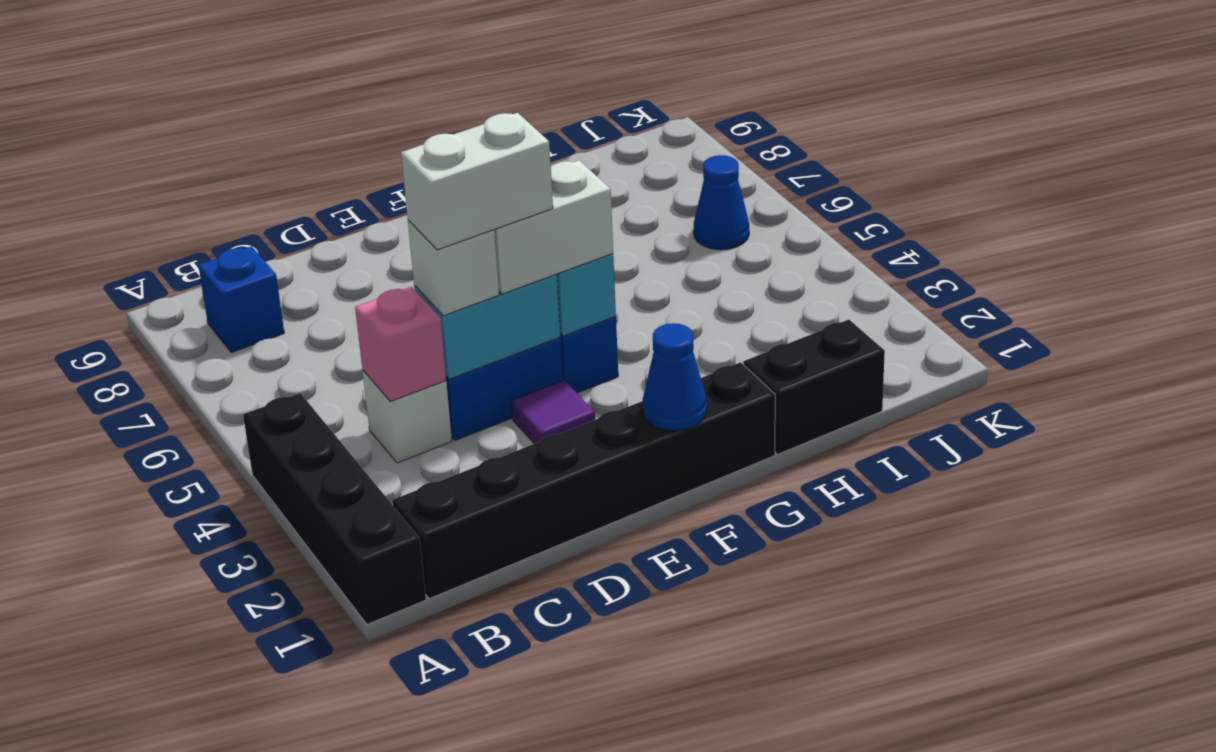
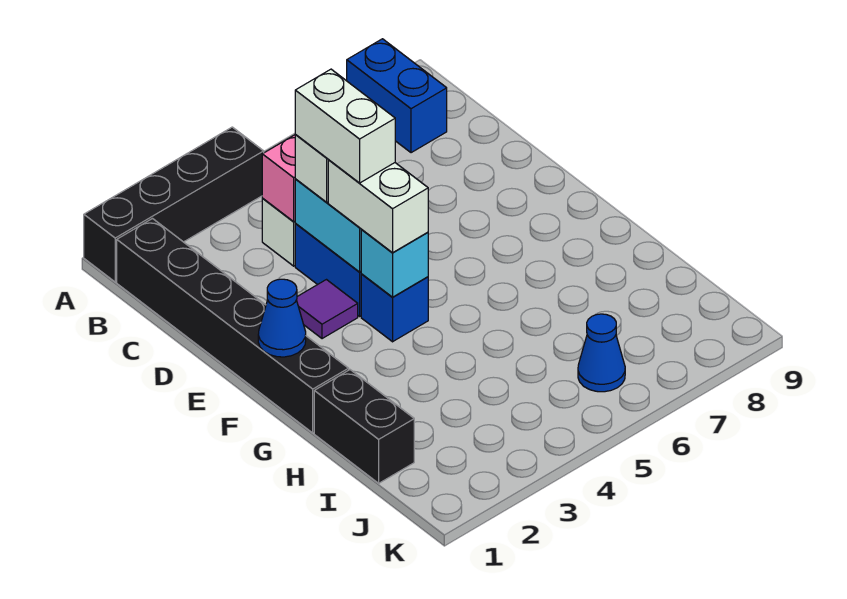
blue 1x1 brick [198,246,284,353] -> blue 1x2 brick [347,39,447,153]

